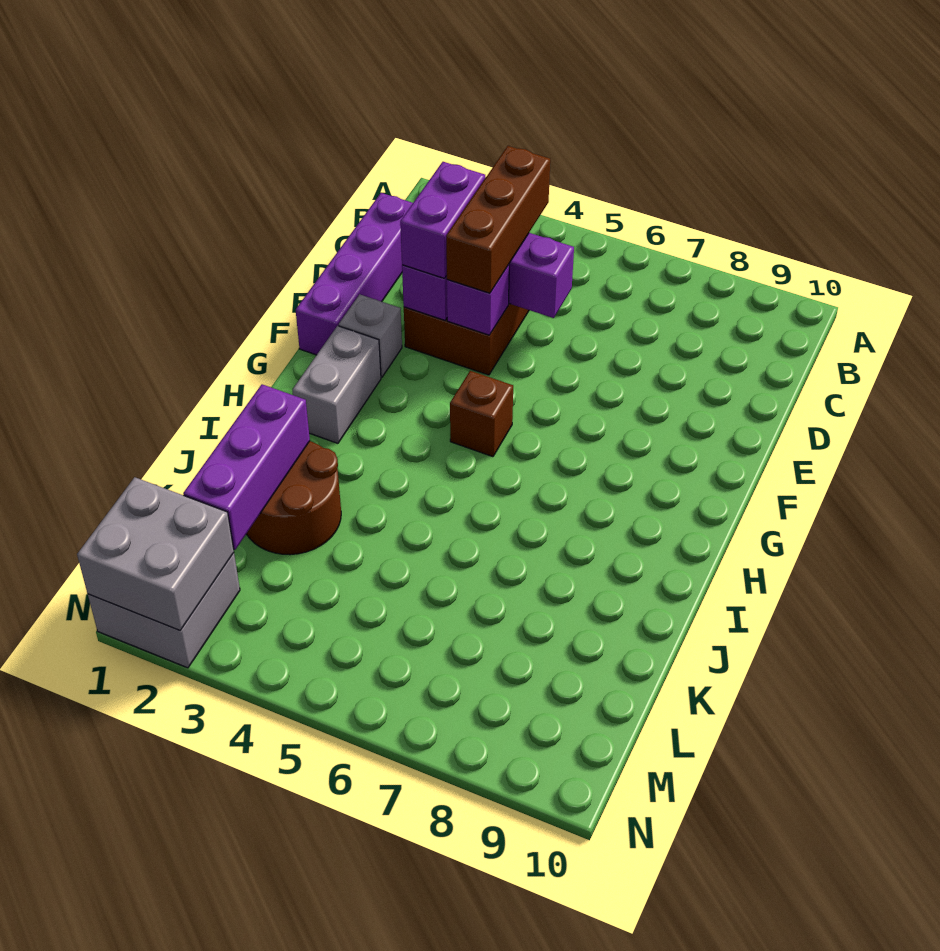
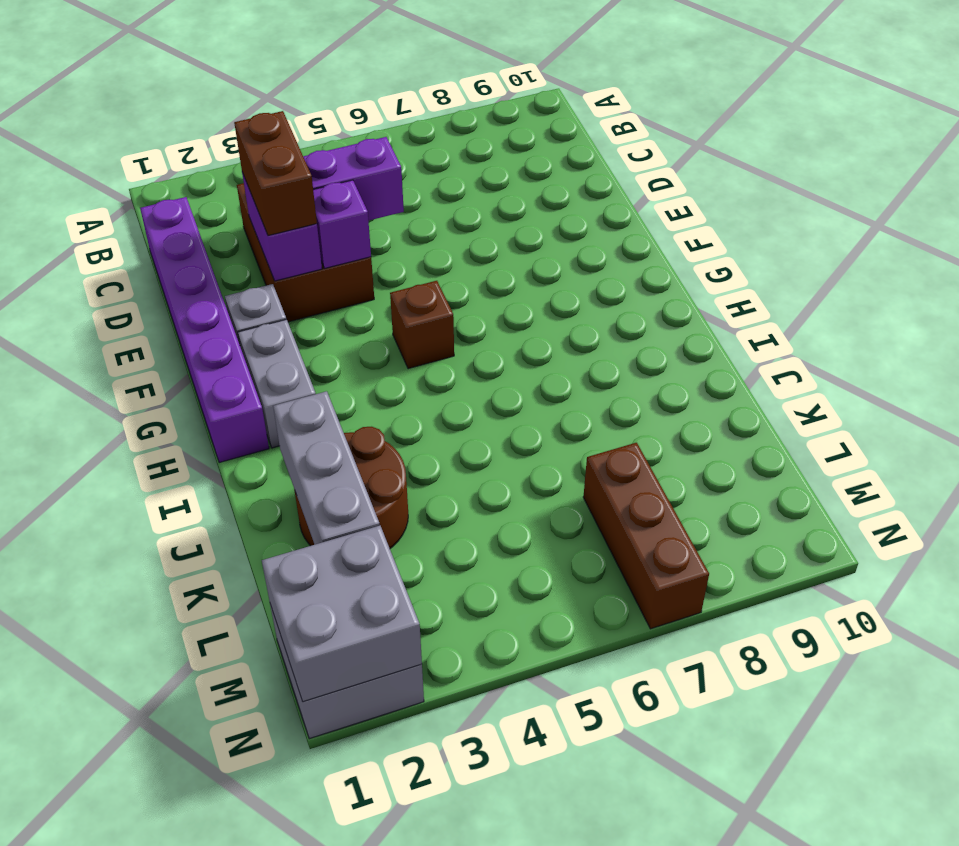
purple 1x4 brick [296,193,413,355] -> purple 1x6 brick [140,197,269,463]
brown 1x3 brick [446,146,550,293] -> brown 1x3 brick moved to [583,443,709,629]
purple 1x2 brick [400,162,485,278] -> brown 1x2 brick [234,111,317,236]
purple 1x3 brick [183,384,310,550] -> grey 1x3 brick [273,391,380,545]

